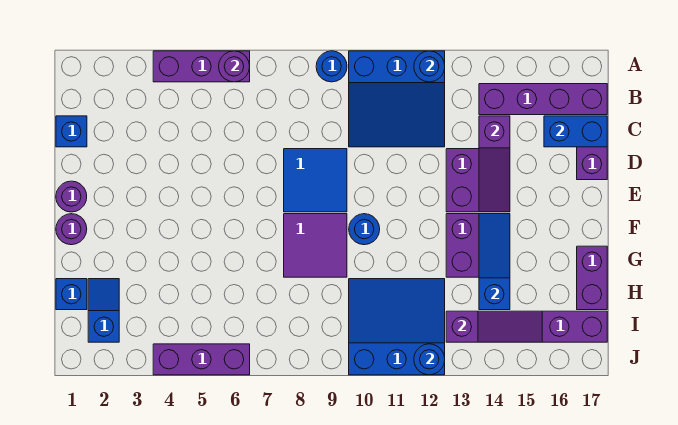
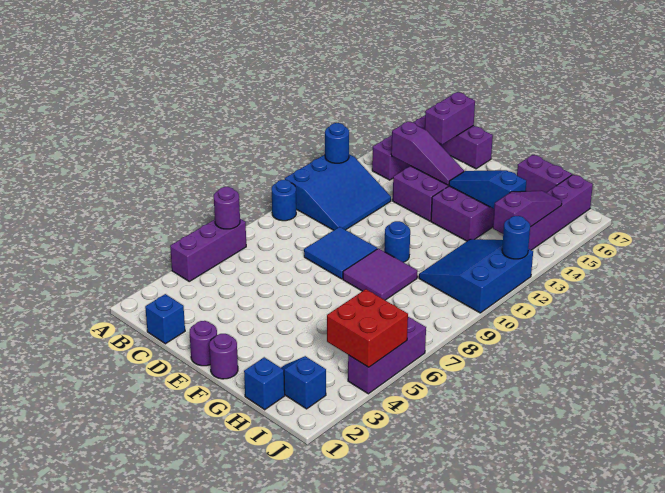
blue 1x2 brick [544,116,607,147] -> purple 1x2 brick [425,92,475,144]
none -> red 2x2 brick [327,289,408,367]

